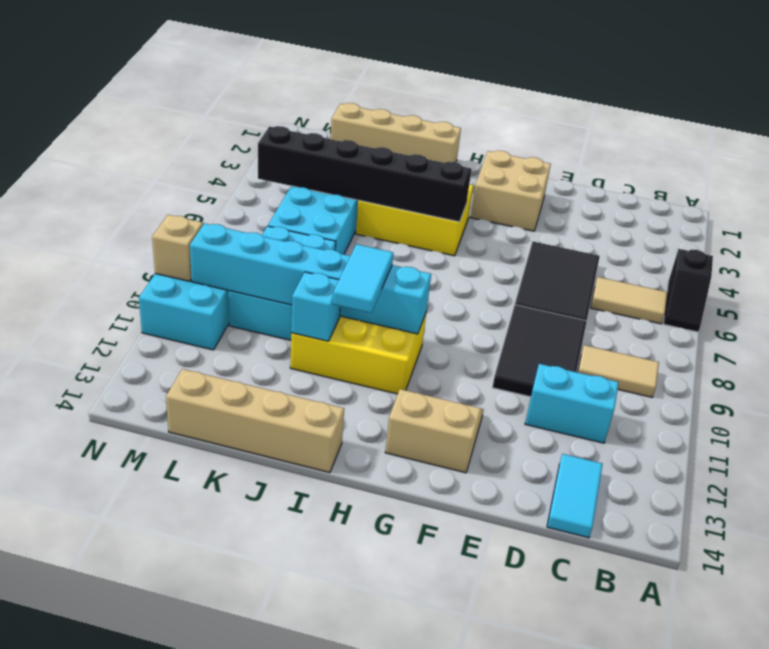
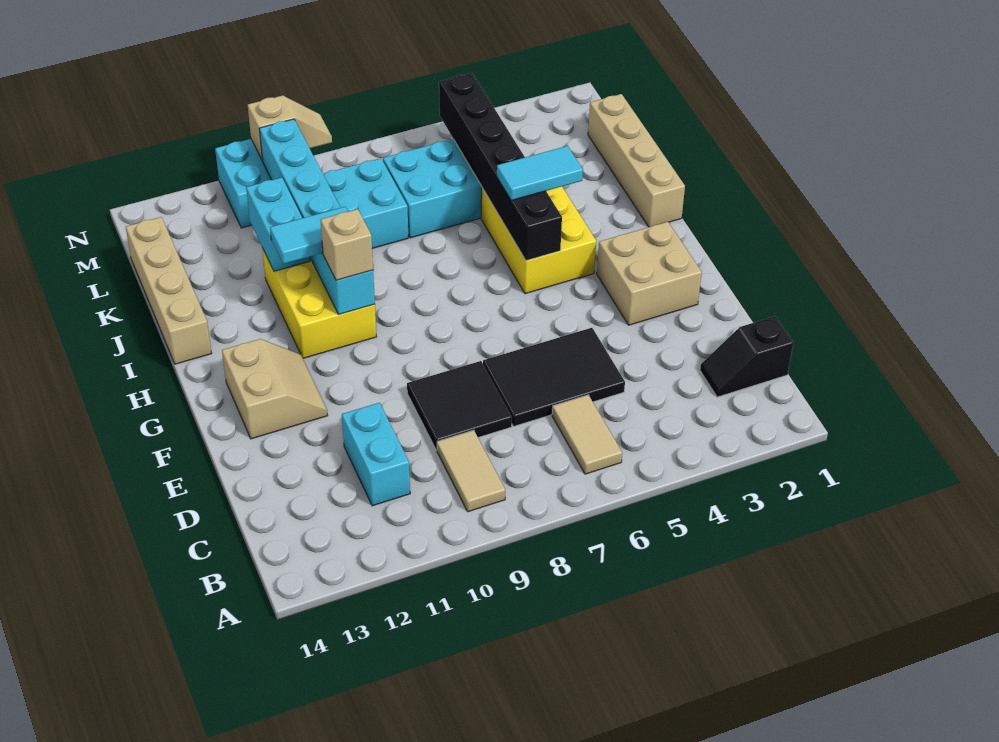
black 1x2 slope [663,249,713,332] -> black 1x2 slope moved to [700,316,793,397]
cyan 1x2 tile [547,454,603,538] -> cyan 1x2 tile moved to [497,146,583,200]
black 2x3 tile [492,305,587,397] -> black 2x2 tile [407,361,512,450]
none -> tan 1x1 brick [321,209,373,280]
cyan 1x1 brick [291,272,340,341] -> cyan 1x2 brick [246,178,310,271]

